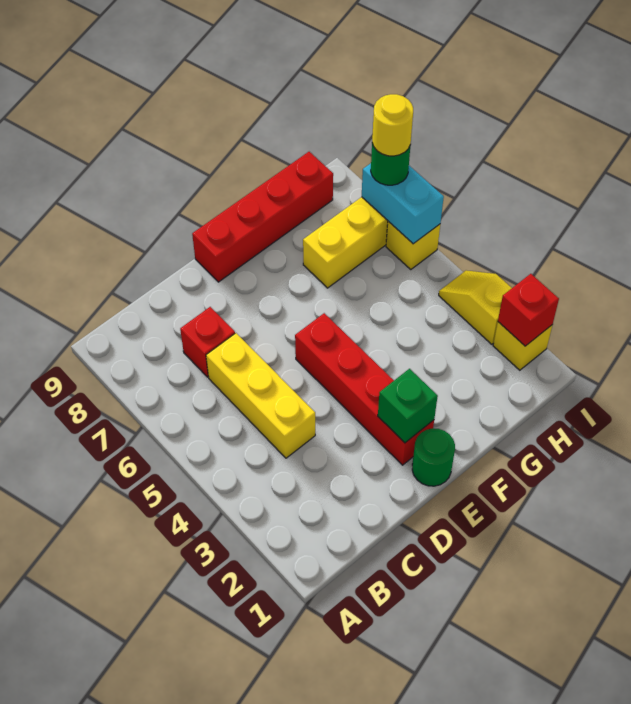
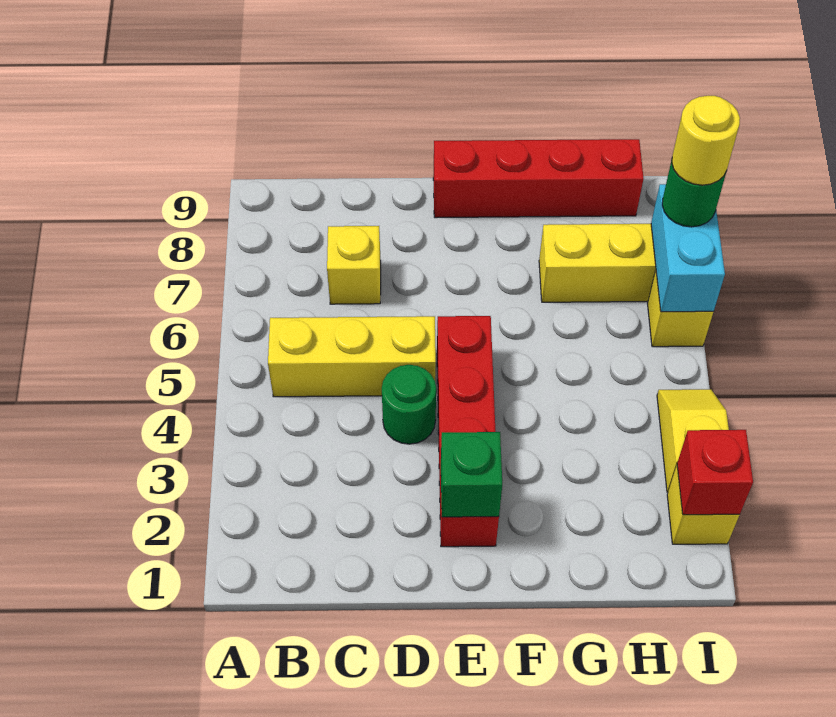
yellow 1x3 brick [206,333,315,458] -> yellow 1x3 brick turned to [268,316,436,397]
red 1x1 brick [180,307,235,377] -> yellow 1x1 brick [327,226,381,304]
green 1x1 round brick [412,428,455,486] -> green 1x1 round brick moved to [382,365,436,444]

